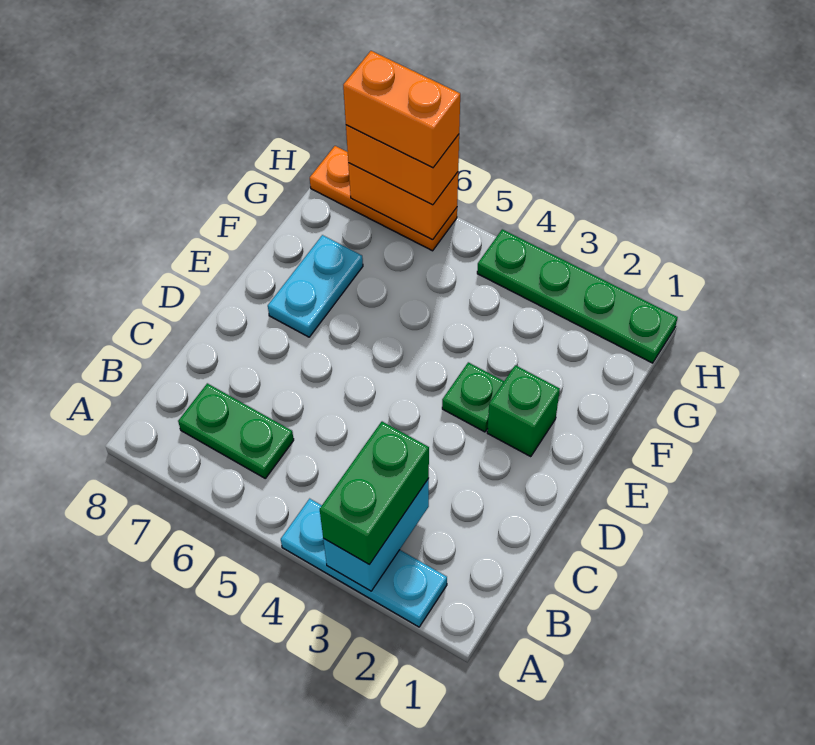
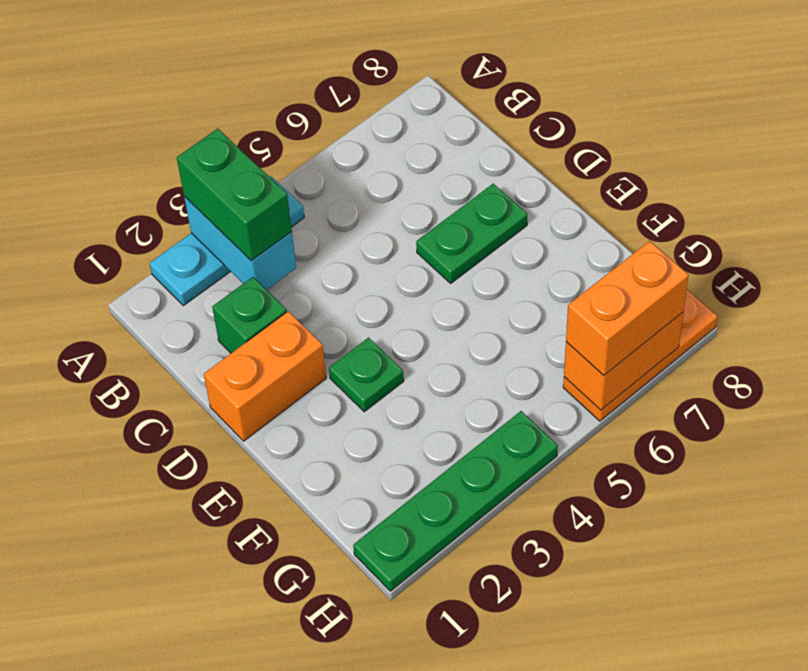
green 1x2 plate [178,383,294,478] -> green 1x2 plate moved to [416,184,527,283]
green 1x1 brick [487,365,560,457] -> green 1x1 brick moved to [212,277,287,353]
cyan 1x2 plate [268,235,363,337] -> none
orange 1x2 brick [343,51,460,168] -> orange 1x2 brick moved to [204,311,326,441]

